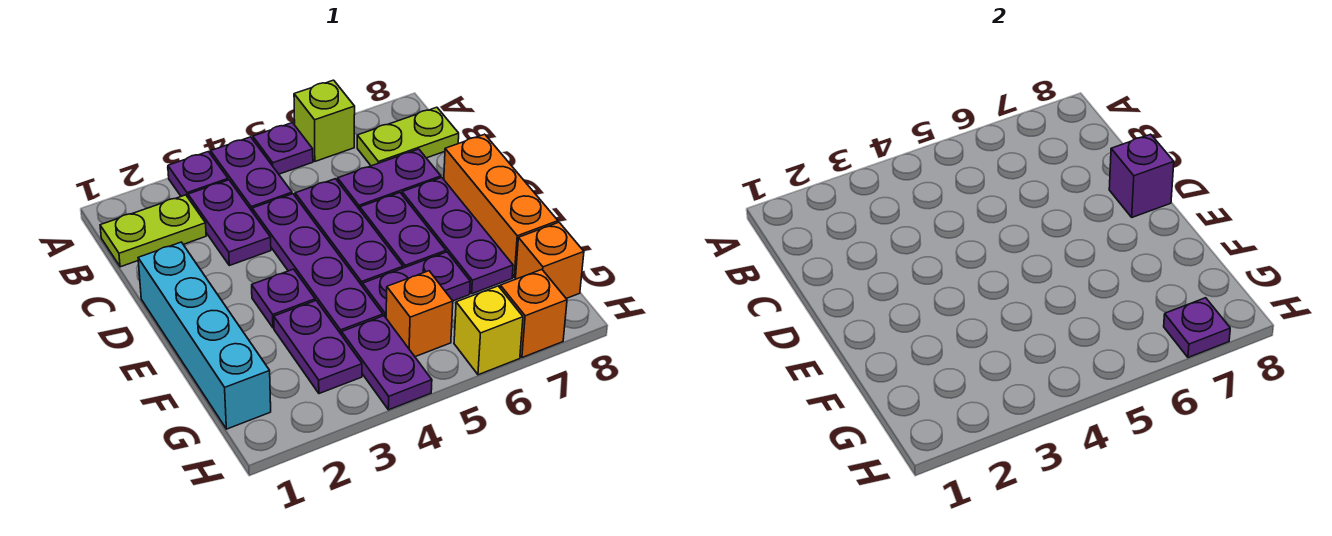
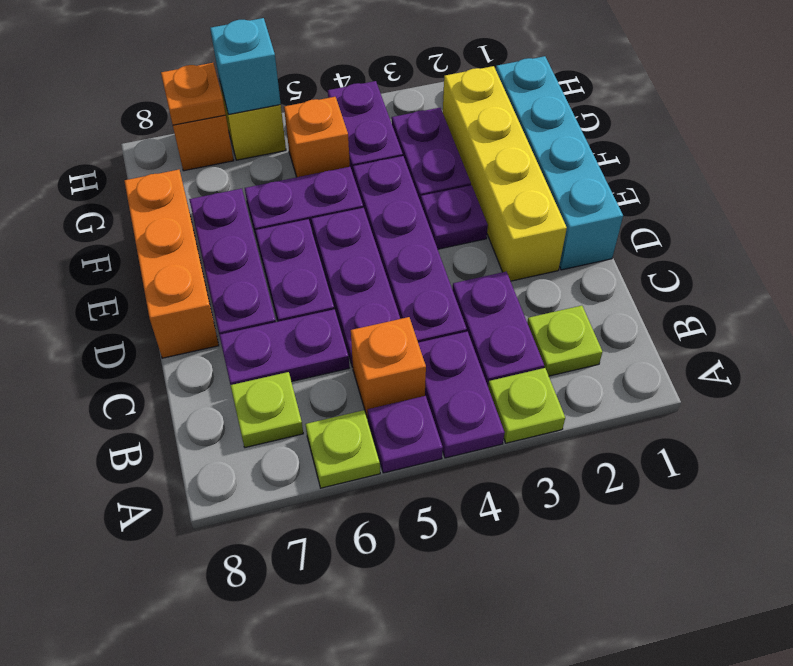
purple 1x1 plate [168,152,228,197] -> lime 1x1 plate [488,368,565,443]
lime 1x1 brick [294,80,355,161] -> lime 1x1 plate [305,410,380,488]
lime 1x2 plate [100,195,206,267] -> lime 1x1 plate [527,306,602,376]
lime 1x2 plate [357,107,459,166] -> lime 1x1 plate [231,372,303,448]
none -> yellow 1x4 brick [443,66,567,281]
purple 1x1 brick [1109,134,1174,217] -> none
orange 1x1 brick [516,222,584,298] -> orange 1x1 brick moved to [351,317,426,419]
none -> cyan 1x1 brick [210,18,281,115]
purple 1x1 plate [1164,298,1230,358] -> orange 1x1 plate [161,63,226,125]

